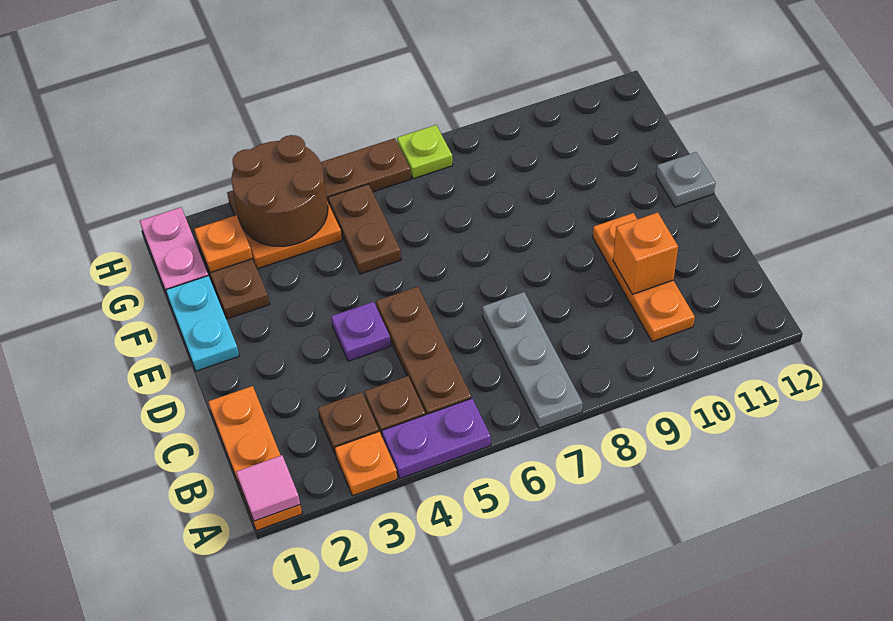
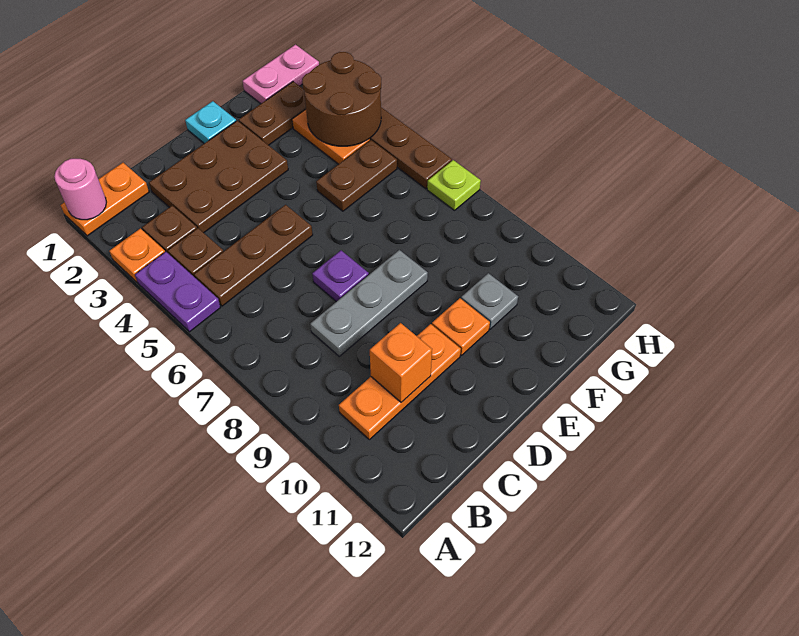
orange 1x3 plate [208,386,302,531] -> orange 1x2 plate [61,163,149,236]
pink 1x1 tile [236,455,300,521] -> pink 1x1 round brick [54,159,106,220]
grey 1x3 plate [482,292,583,428] -> grey 1x3 plate moved to [310,250,428,356]
none -> brown 2x3 plate [149,121,288,233]
purple 1x1 plate [331,302,391,361] -> purple 1x1 plate moved to [312,250,369,302]
cyan 1x2 plate [166,276,239,371] -> cyan 1x1 plate [185,101,236,143]
grey 1x1 plate [656,152,716,207] -> grey 1x1 plate moved to [461,273,518,329]
orange 1x1 plate [194,215,253,273] -> orange 1x1 plate moved to [432,298,490,355]

